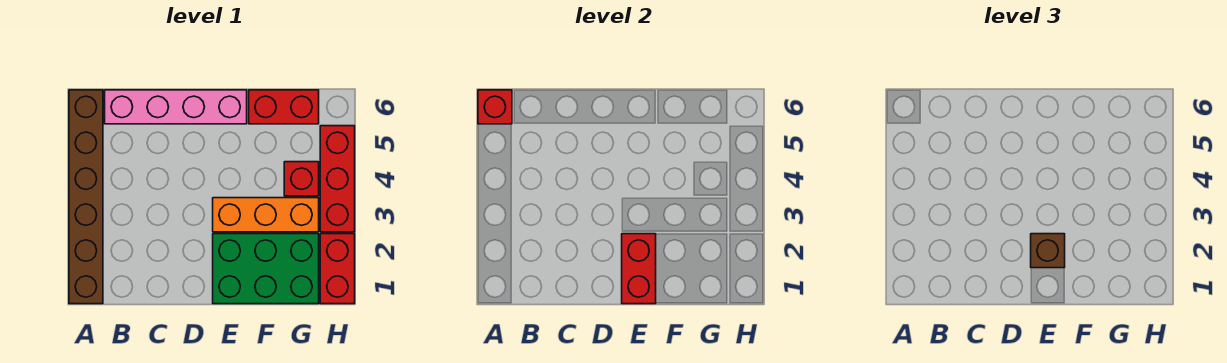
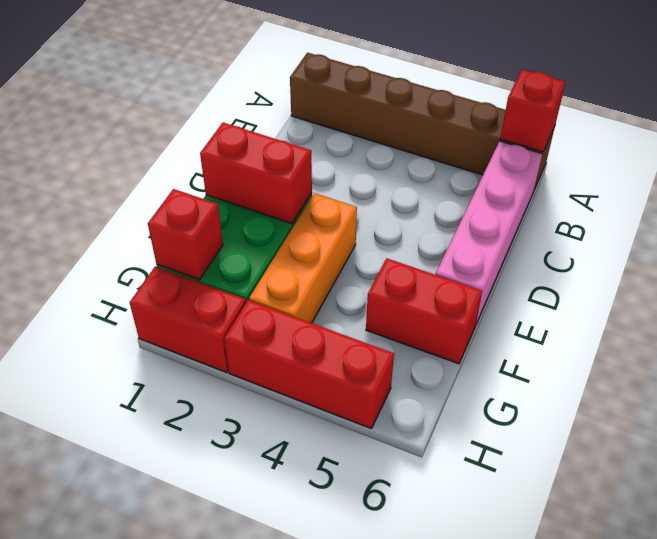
brown 1x1 brick [1031,234,1065,268] -> none
red 1x2 brick [249,90,319,124] -> red 1x2 brick turned to [366,259,482,364]
red 1x1 brick [284,162,319,196] -> red 1x1 brick moved to [148,189,223,280]

